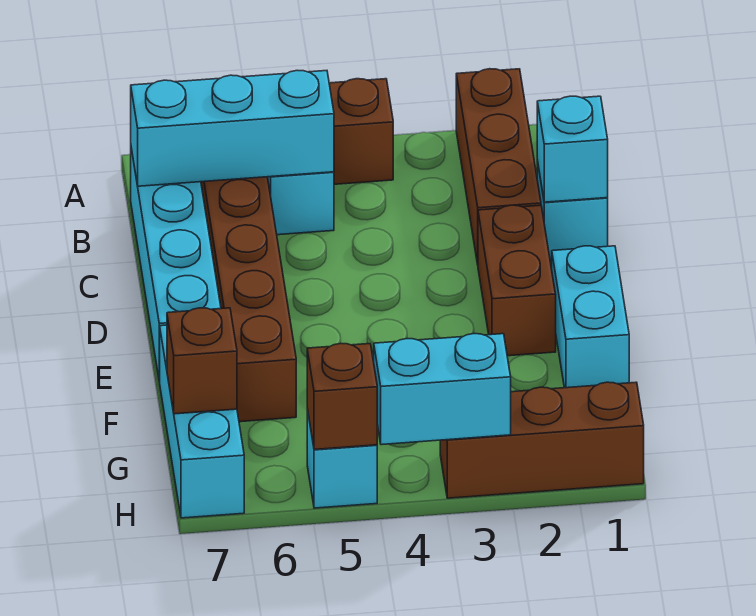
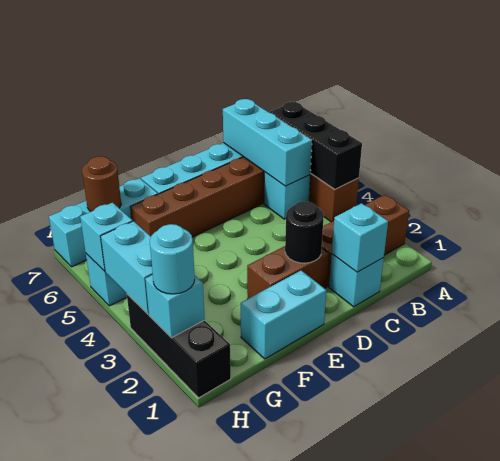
none -> black 1x3 brick [270,102,362,189]
none -> black 1x1 round brick [285,201,324,263]
brown 1x1 brick [167,308,237,414] -> brown 1x1 round brick [82,156,121,212]
brown 1x3 brick [440,382,644,498] -> black 1x3 brick [127,294,231,398]
none -> cyan 1x1 brick [145,275,205,338]
none -> cyan 1x1 round brick [150,224,195,294]
brown 1x1 brick [307,343,377,450] -> cyan 1x1 brick [80,203,133,271]

